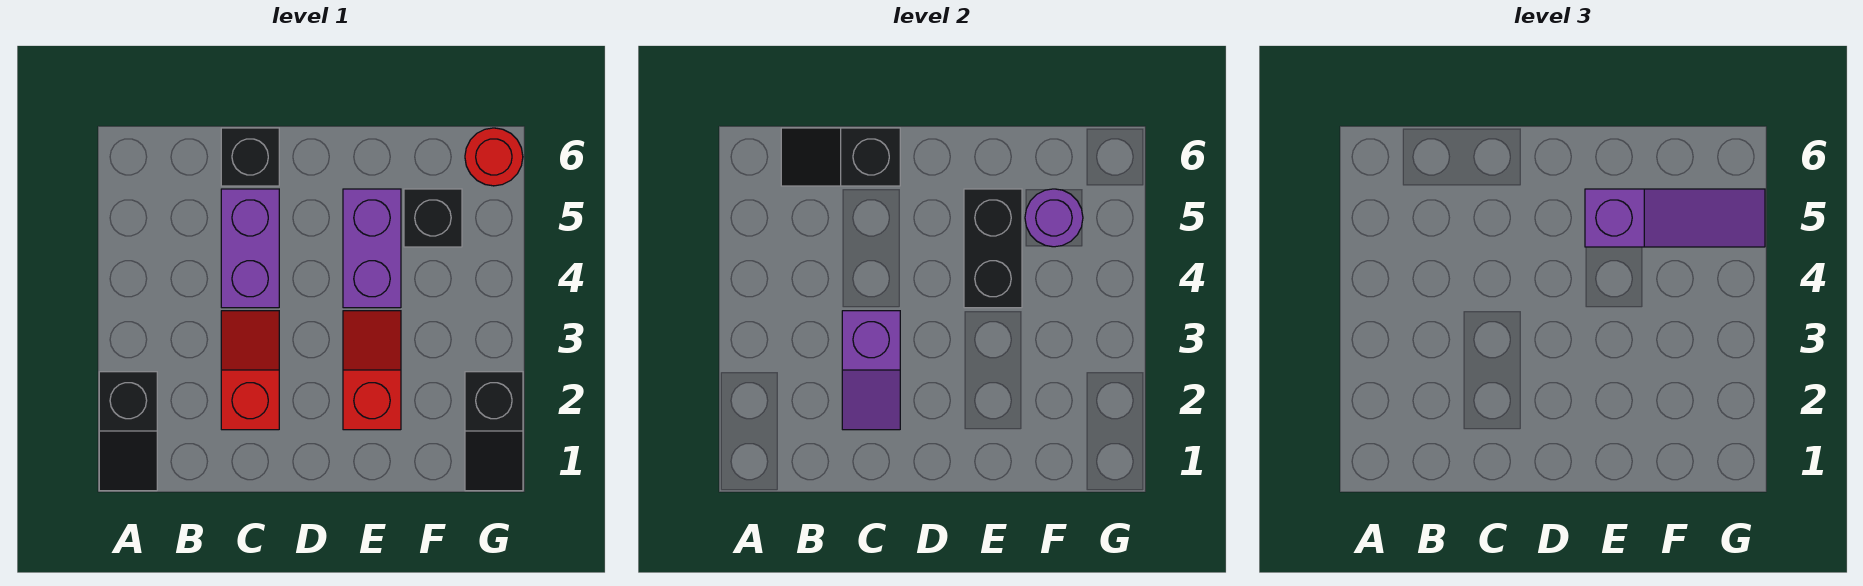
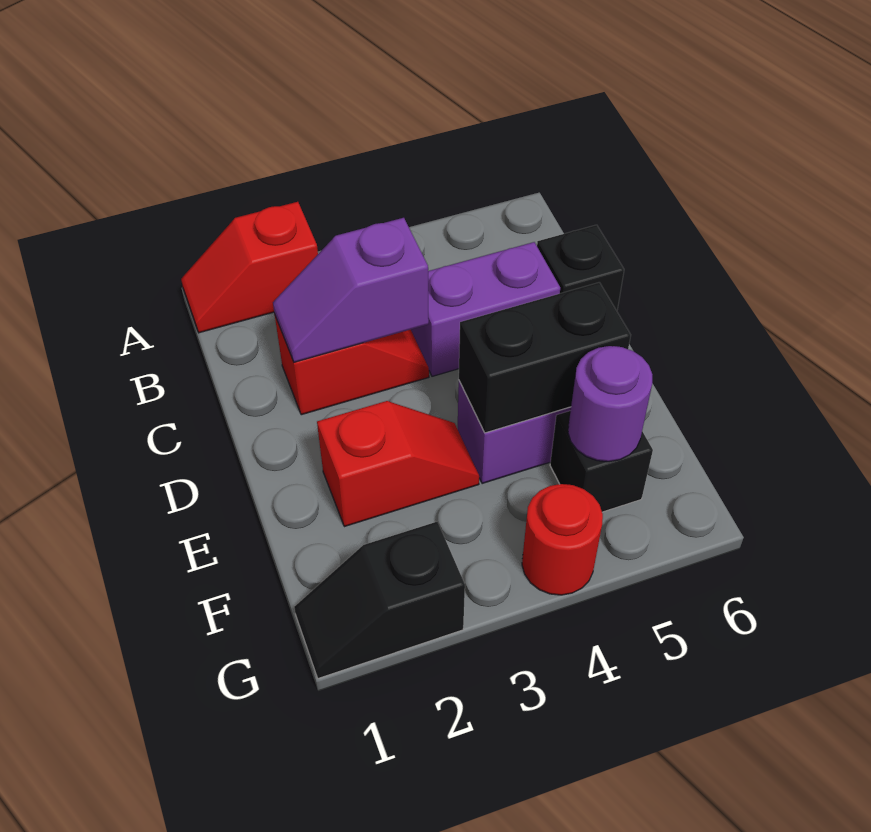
black 1x2 slope [99,372,157,491] -> red 1x2 slope [181,202,318,333]
black 1x2 slope [781,128,900,186] -> none
purple 1x3 slope [1585,189,1765,247] -> none
red 1x1 round brick [465,128,523,186] -> red 1x1 round brick moved to [522,484,603,595]

